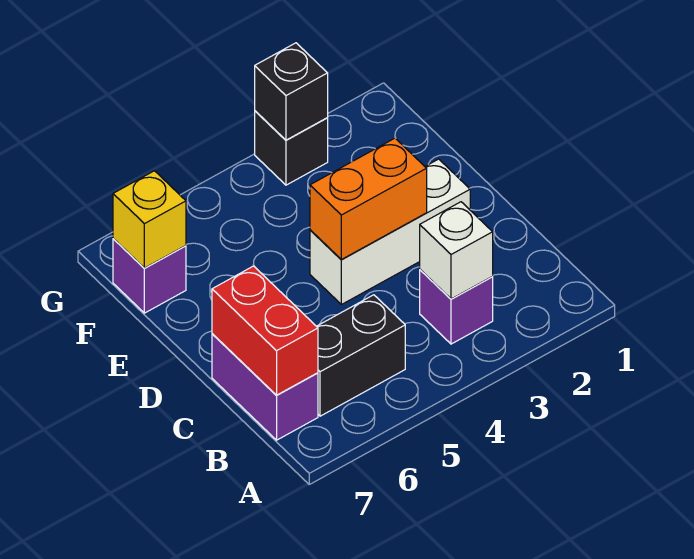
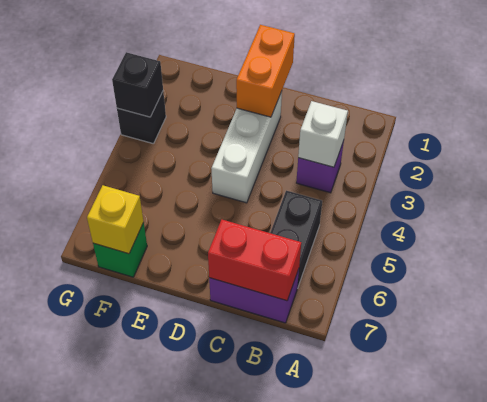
orange 1x2 brick [310,138,427,259] -> orange 1x2 brick moved to [236,25,295,117]
purple 1x1 brick [113,239,186,313] -> green 1x1 brick [93,223,147,277]

